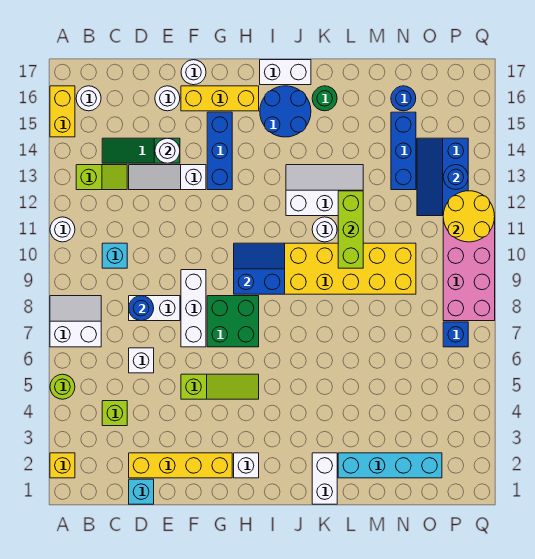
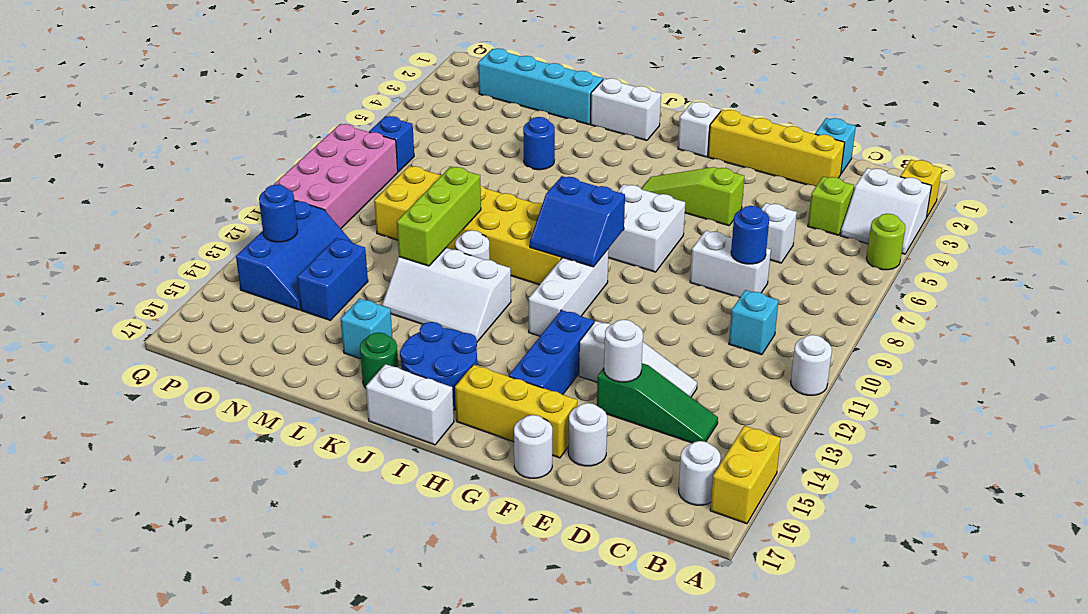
white 2x2 slope [50,296,101,347] -> white 2x2 slope moved to [840,168,931,254]
lime 1x2 slope [76,165,127,190] -> none
white 1x3 brick [181,270,206,347] -> white 1x3 brick moved to [529,249,609,336]
green 2x2 brick [207,296,259,347] -> white 2x2 brick [608,184,685,272]
white 1x2 brick [312,453,337,504] -> white 1x2 brick turned to [591,78,661,140]
none -> cyan 1x1 brick [341,298,392,359]
blue 1x3 brick [391,112,416,190] -> blue 1x2 brick [297,238,368,320]
blue 1x1 round brick [391,86,416,111] -> blue 1x1 round brick moved to [523,117,555,170]
yellow 2x2 round brick [443,191,495,242] -> none

